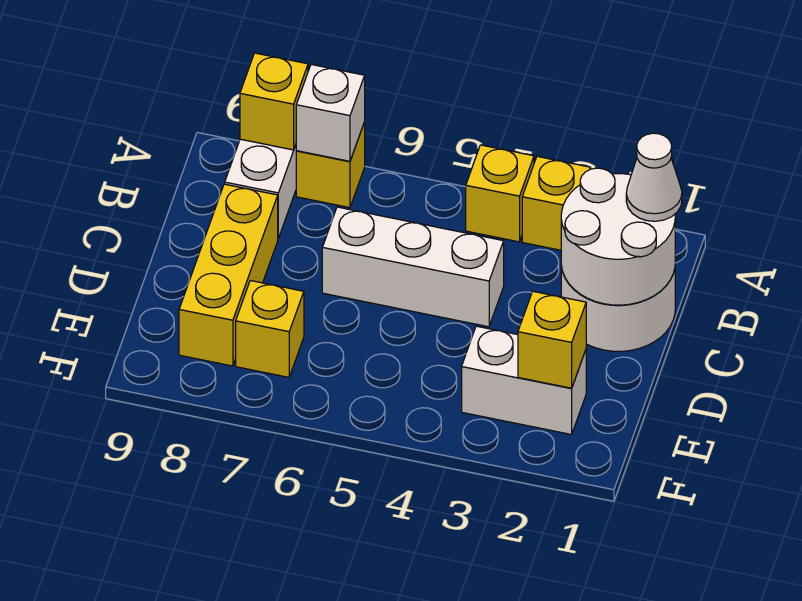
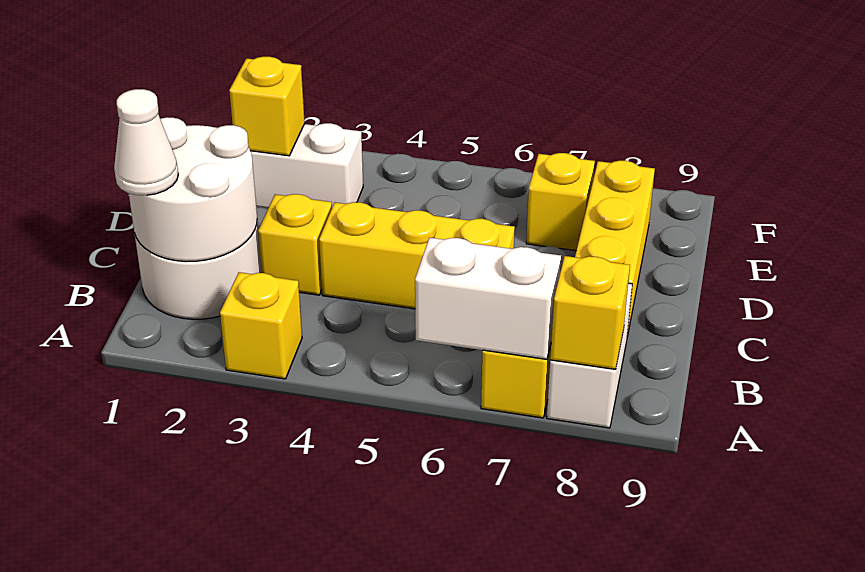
yellow 1x1 brick [466,145,534,242] -> yellow 1x1 brick moved to [258,194,332,295]
white 1x1 brick [296,64,365,161] -> white 1x2 brick [415,238,561,359]
white 1x3 brick [322,207,504,327] -> yellow 1x3 brick [319,202,515,309]

